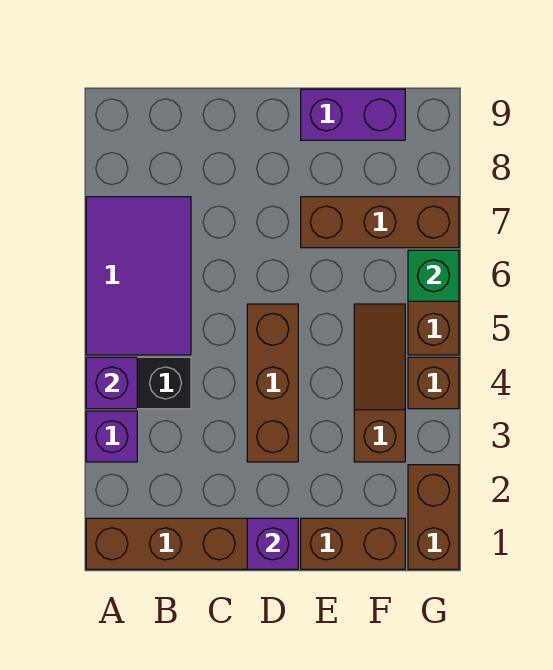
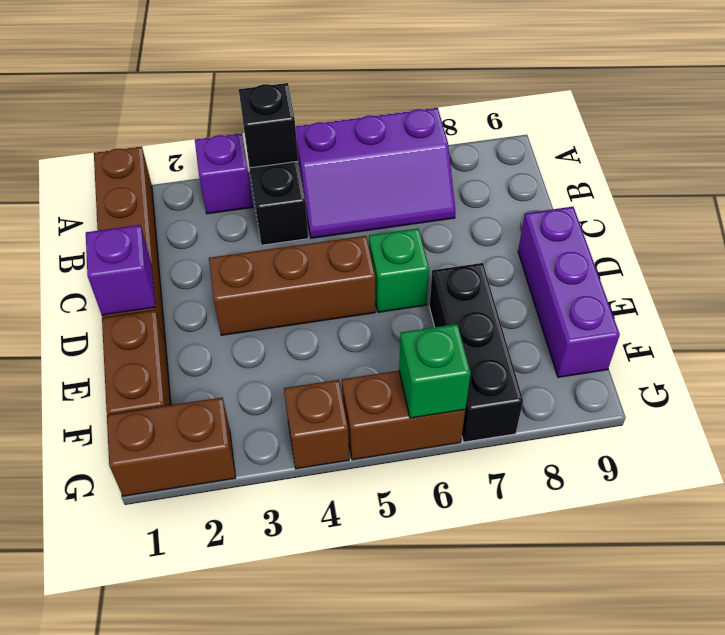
purple 1x1 brick [86,357,137,409] -> black 1x1 brick [239,83,298,168]
purple 2x3 tile [86,197,191,355] -> purple 2x3 slope [295,108,456,238]
none -> green 1x1 brick [369,228,429,312]
brown 1x3 brick [301,197,459,248] -> black 1x3 brick [429,263,523,442]
purple 1x2 brick [301,89,405,140] -> purple 1x3 brick [518,207,620,377]
brown 1x3 slope [354,304,405,462] -> none

